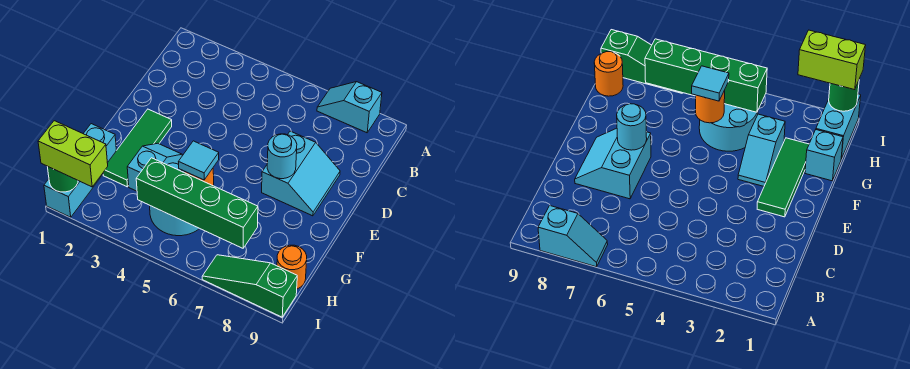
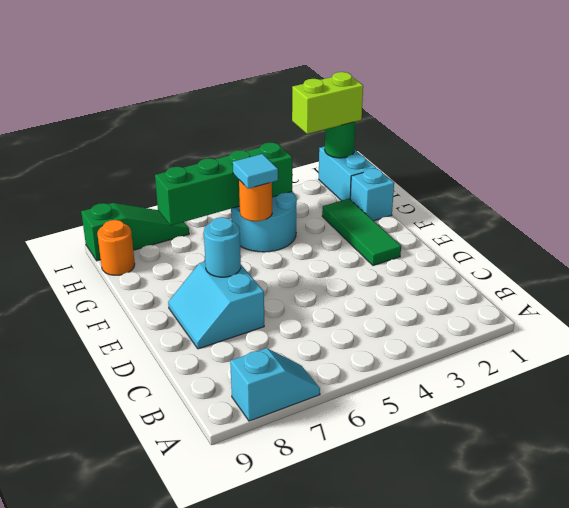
cyan 1x2 slope [127,143,182,191] -> none

